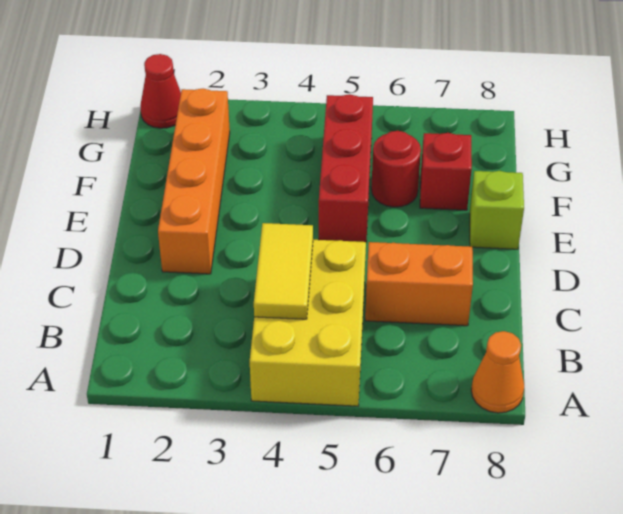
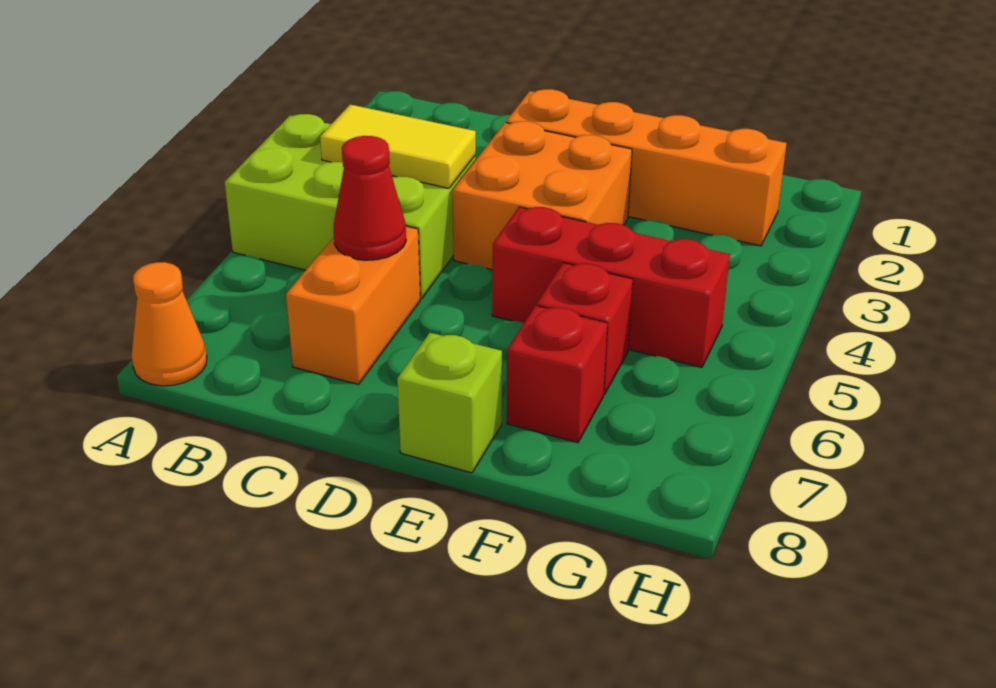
yellow 2x3 brick [250,240,366,406] -> lime 2x3 brick [225,114,476,299]
none -> orange 2x2 brick [452,121,632,270]
red 1x1 round brick [371,131,421,207] -> red 1x1 brick [537,263,633,395]
red 1x1 cone [140,54,181,128] -> red 1x1 cone moved to [334,136,406,260]

